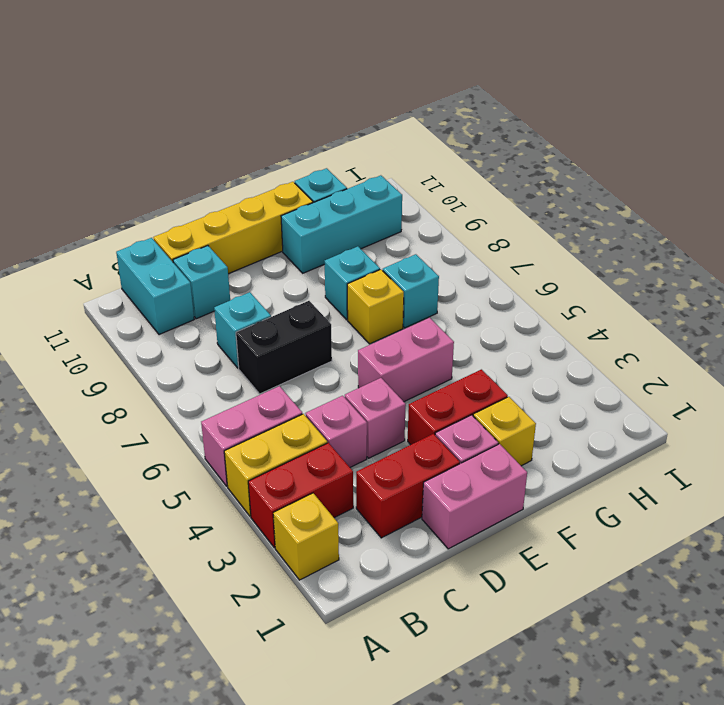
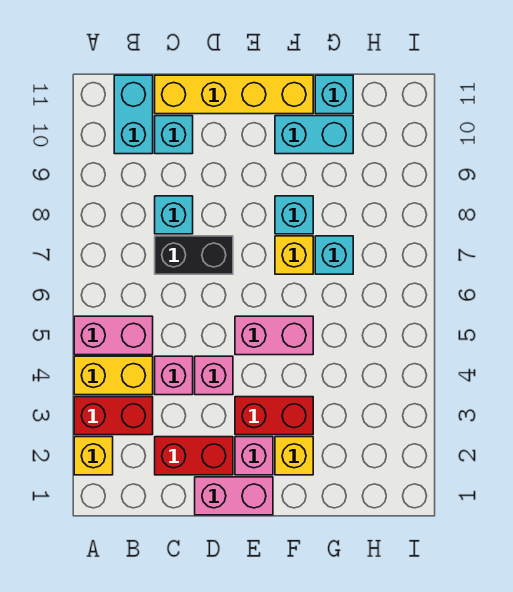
cyan 1x3 brick [281,175,402,273] -> cyan 1x2 brick [275,116,353,154]

